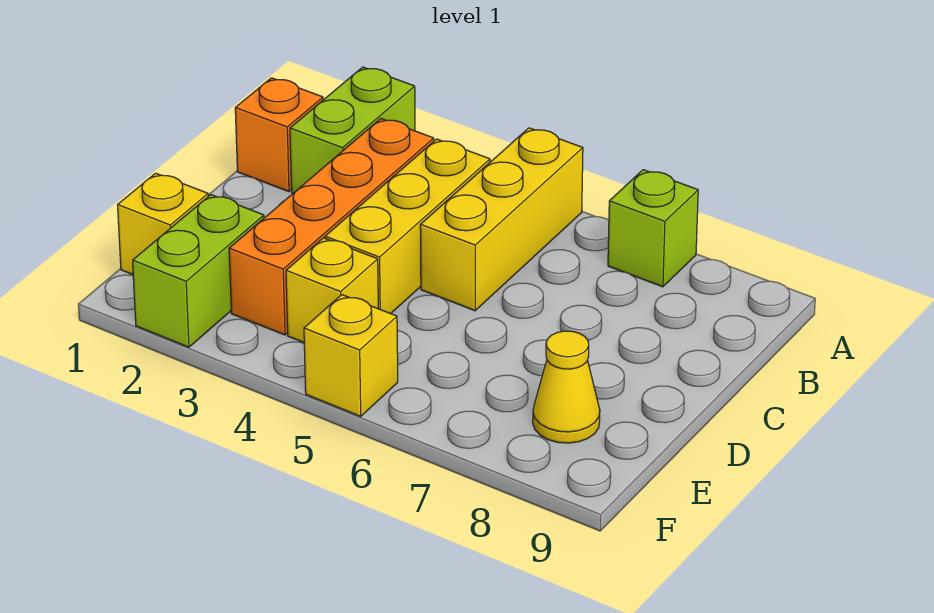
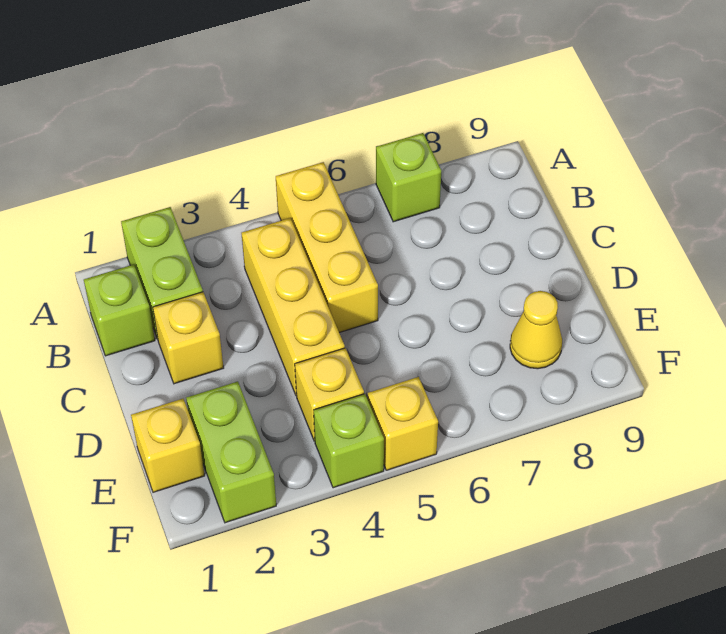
orange 1x1 brick [235,78,323,192] -> lime 1x1 brick [84,265,155,356]
orange 1x4 brick [229,119,434,335] -> none
none -> yellow 1x1 brick [153,292,224,384]
none -> lime 1x1 brick [314,394,384,488]

